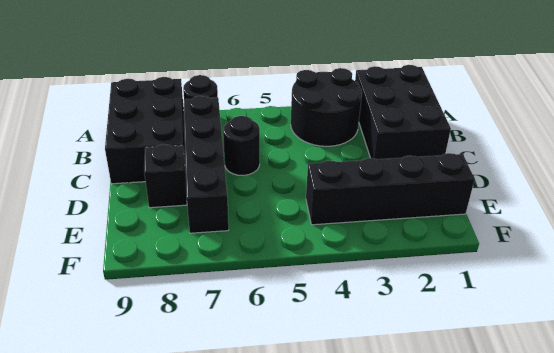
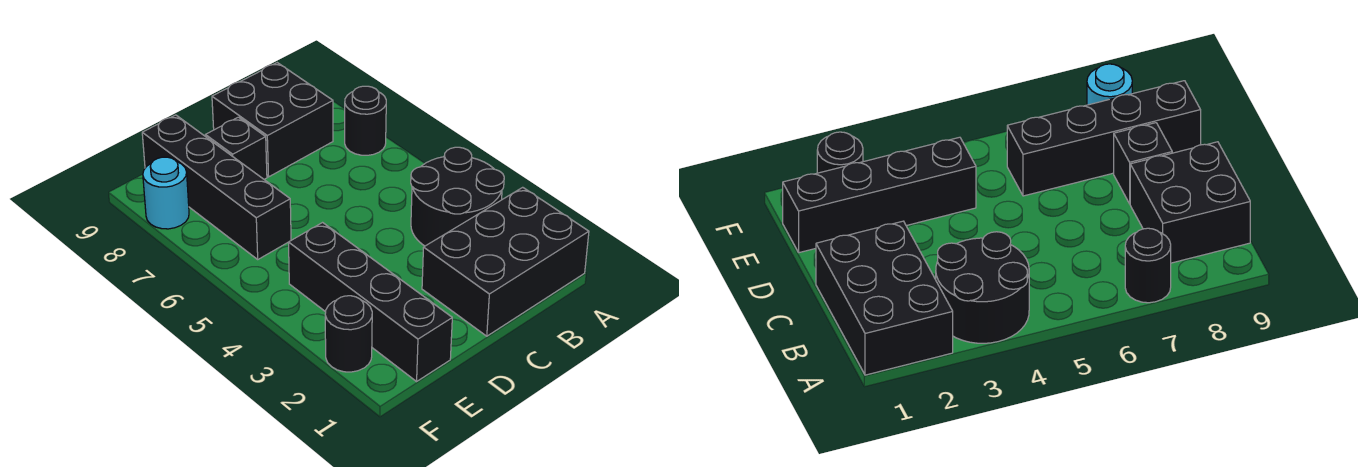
black 2x3 brick [105,77,186,184] -> black 2x2 brick [212,63,333,177]
black 1x4 brick [184,96,229,233] -> black 1x4 brick turned to [142,115,291,259]
black 1x1 round brick [223,116,260,175] -> black 1x1 round brick moved to [325,296,372,372]
none -> cyan 1x1 round brick [143,157,189,229]

